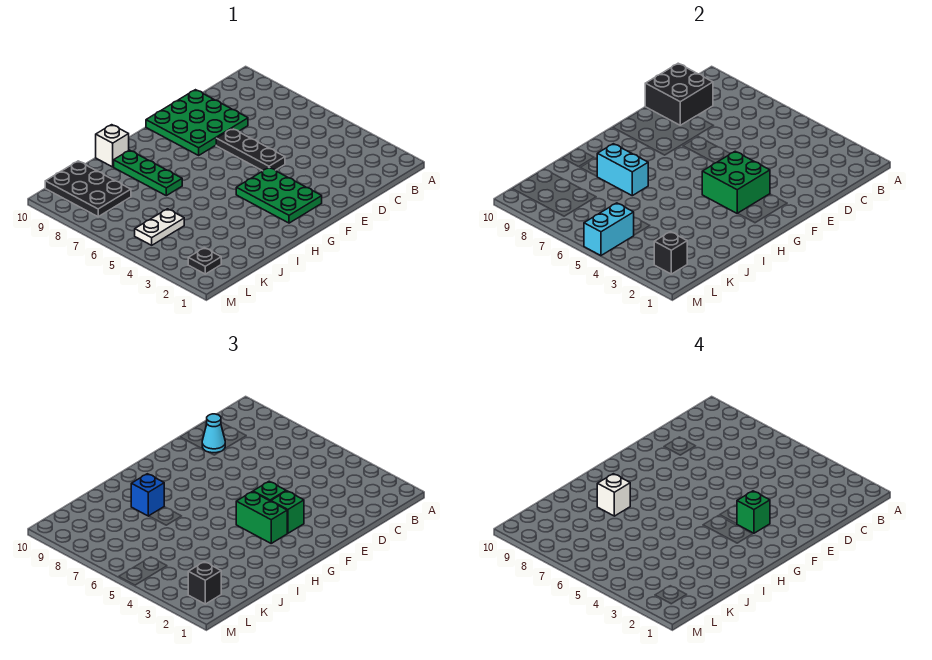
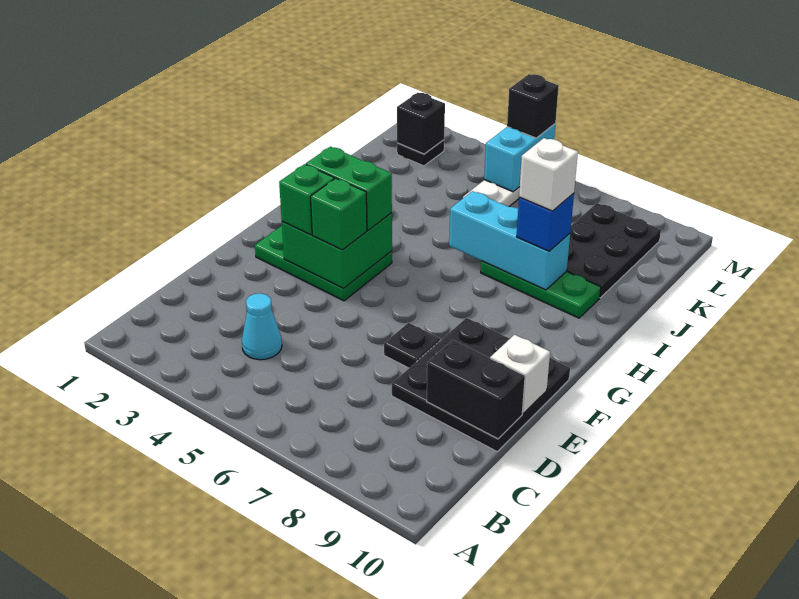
black 2x2 brick [645,63,713,125] -> black 1x2 brick [427,340,525,439]
green 3x3 plate [146,90,248,155] -> black 3x3 plate [392,318,570,451]
cyan 1x1 cone [202,414,225,453] -> cyan 1x1 cone moved to [242,293,282,360]
black 1x3 plate [216,129,285,171] -> black 1x1 plate [384,323,440,368]
green 1x1 brick [737,491,770,533] -> none
cyan 1x2 brick [597,144,648,196] -> cyan 1x3 brick [449,191,570,290]
white 1x1 brick [96,125,129,167] -> white 1x1 brick moved to [490,335,550,414]
black 2x3 plate [45,161,131,217] -> black 2x3 plate turned to [567,203,661,298]
black 1x1 brick [188,562,221,604] -> black 1x1 brick moved to [507,74,559,138]

